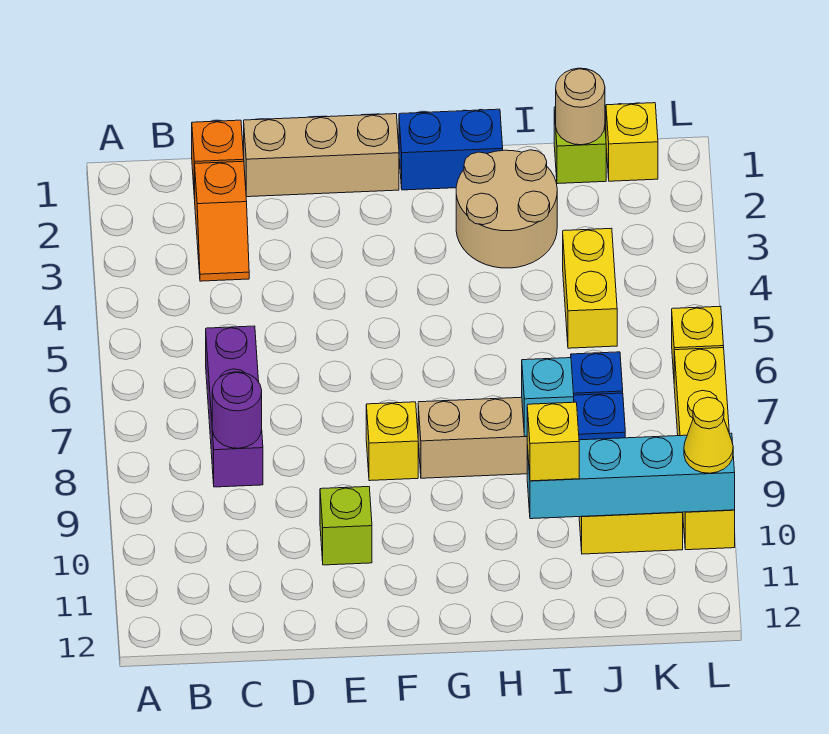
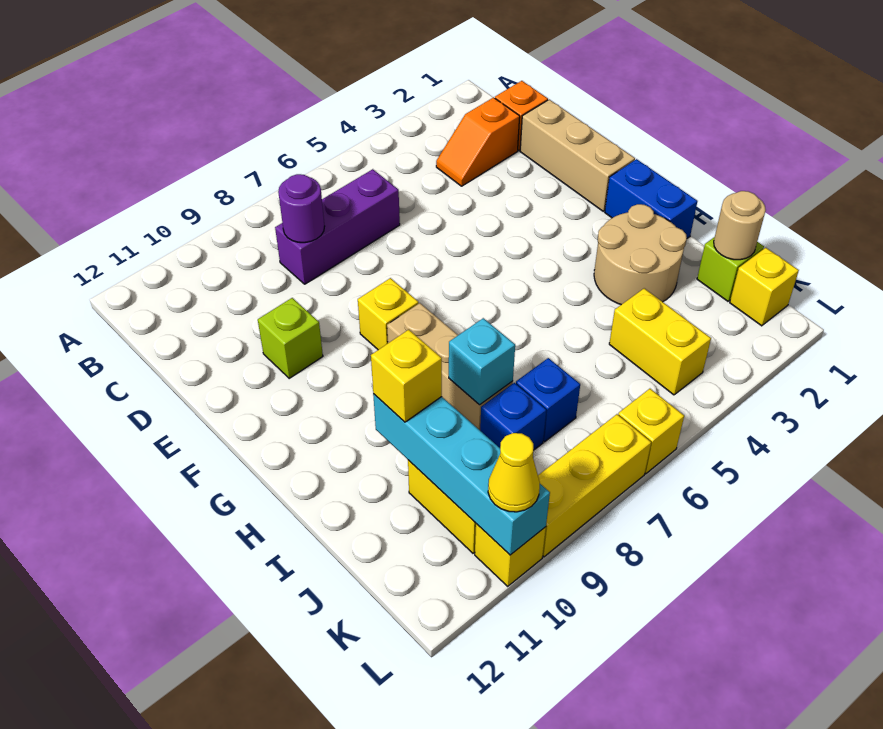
yellow 1x2 brick [563,228,617,348] -> yellow 1x2 brick turned to [609,288,711,395]

